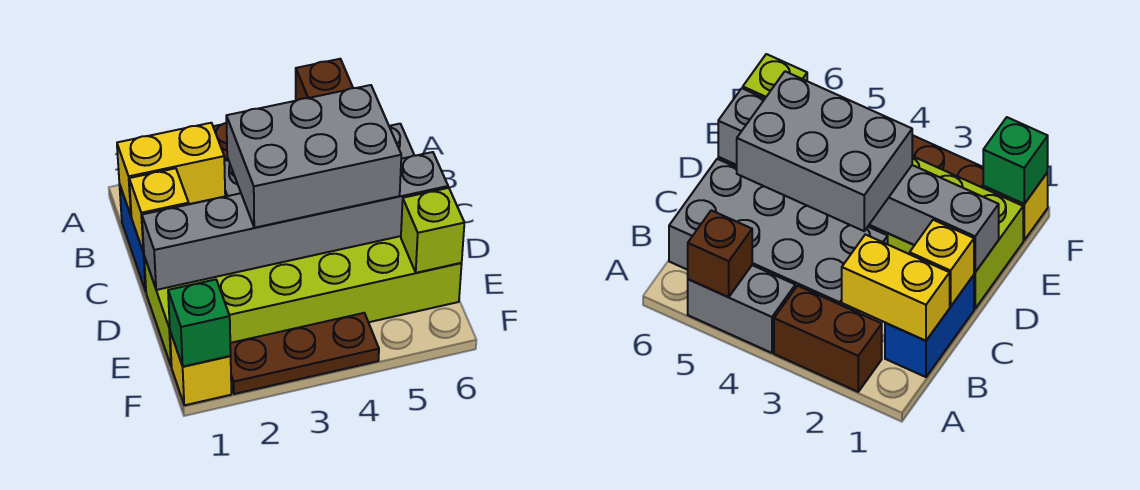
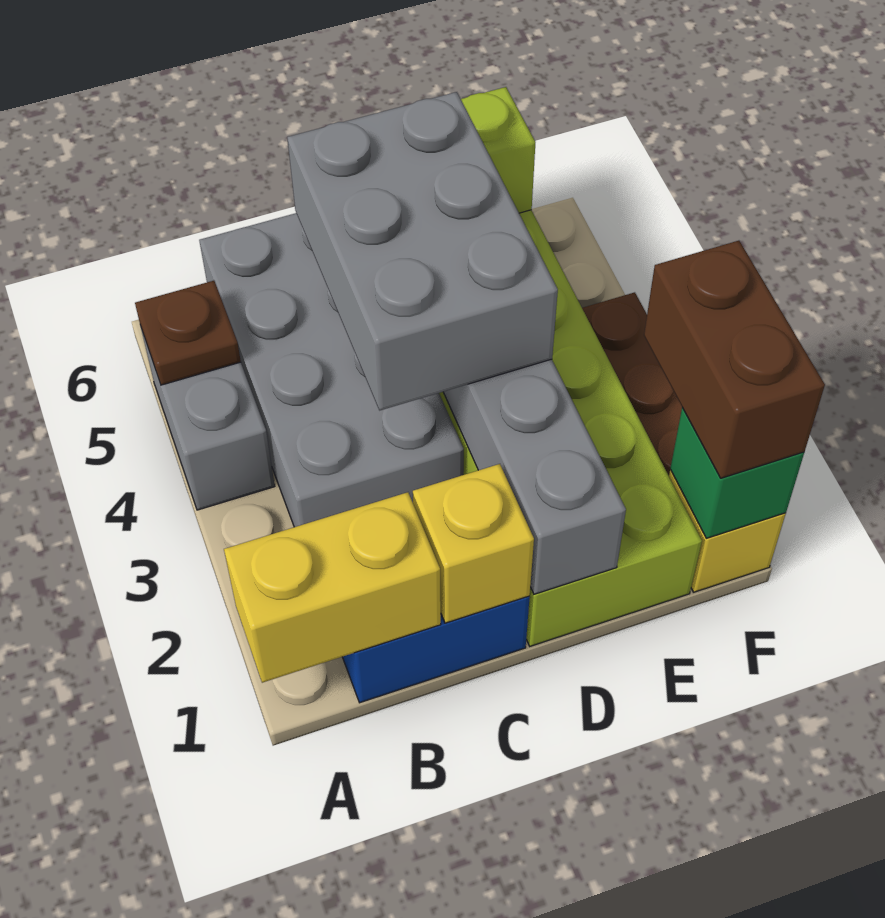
brown 1x2 brick [774,286,882,392] -> brown 1x2 brick moved to [644,241,825,478]
brown 1x1 brick [296,59,353,101] -> brown 1x1 plate [135,281,241,385]
yellow 1x2 brick [117,123,225,216] -> yellow 1x2 brick turned to [224,492,441,683]

